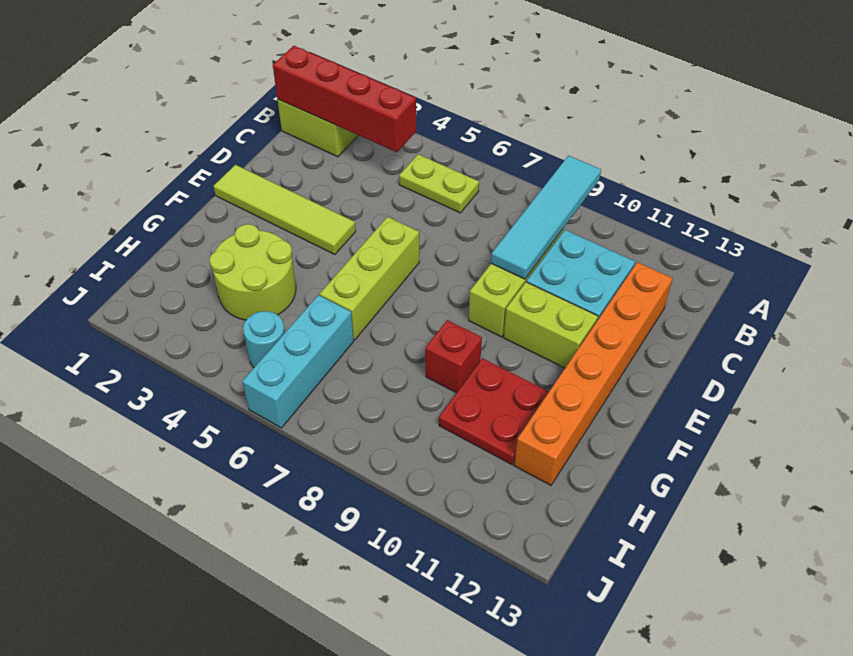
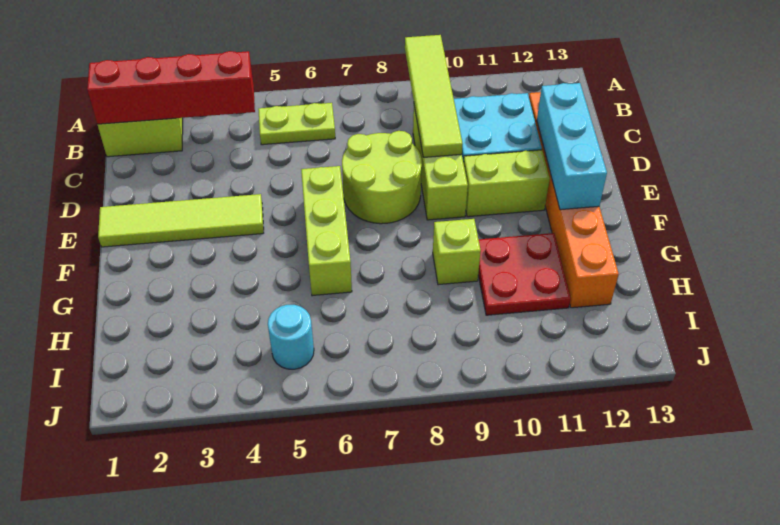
cyan 1x4 tile [491,156,601,279] -> lime 1x4 tile [405,35,462,157]
lime 2x2 round brick [209,224,296,320] -> lime 2x2 round brick moved to [342,131,422,224]
red 1x1 brick [425,320,482,393] -> lime 1x1 brick [433,219,481,285]
cyan 1x3 brick [242,295,354,428] -> cyan 1x3 brick moved to [537,83,607,210]

